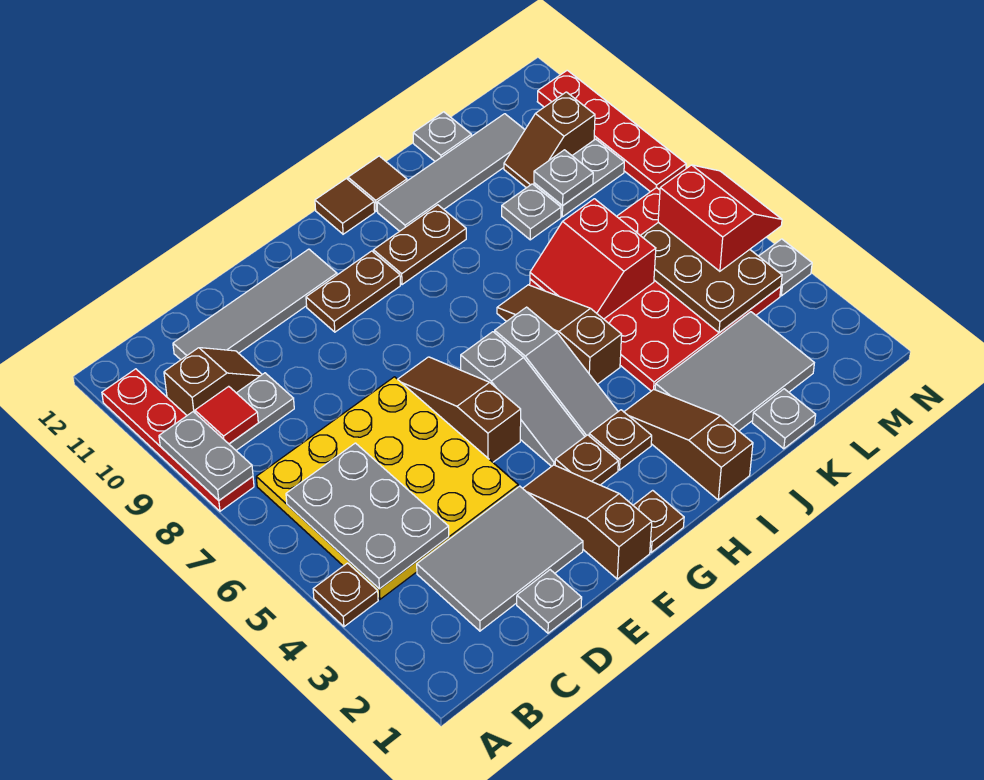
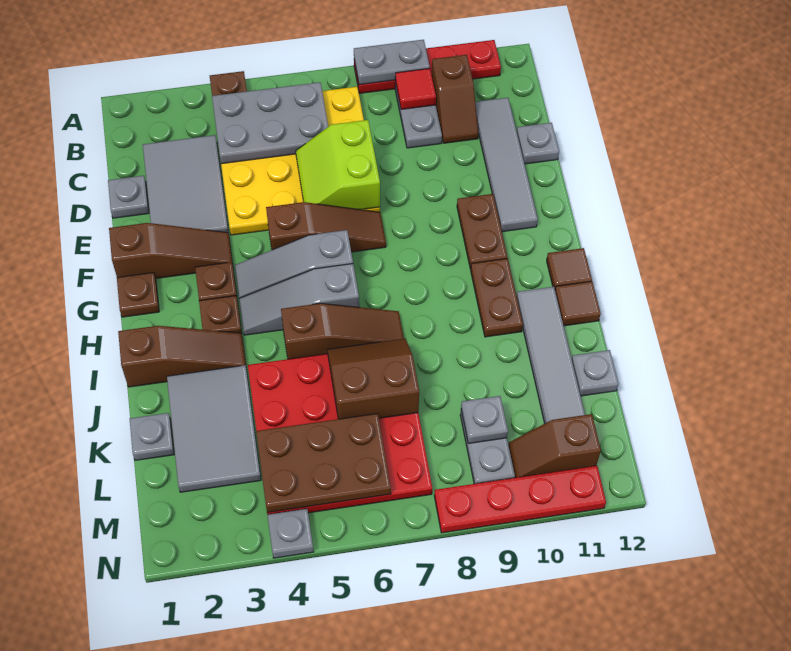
none -> lime 2x2 slope [296,120,380,210]
red 2x2 slope [530,199,656,319] -> brown 2x2 slope [328,339,419,419]
grey 1x1 plate [502,184,561,240] -> grey 1x1 plate moved to [517,123,559,164]
brown 1x2 slope [504,92,595,188] -> brown 1x2 slope turned to [508,414,601,478]
red 2x2 slope [658,165,782,271] -> none

